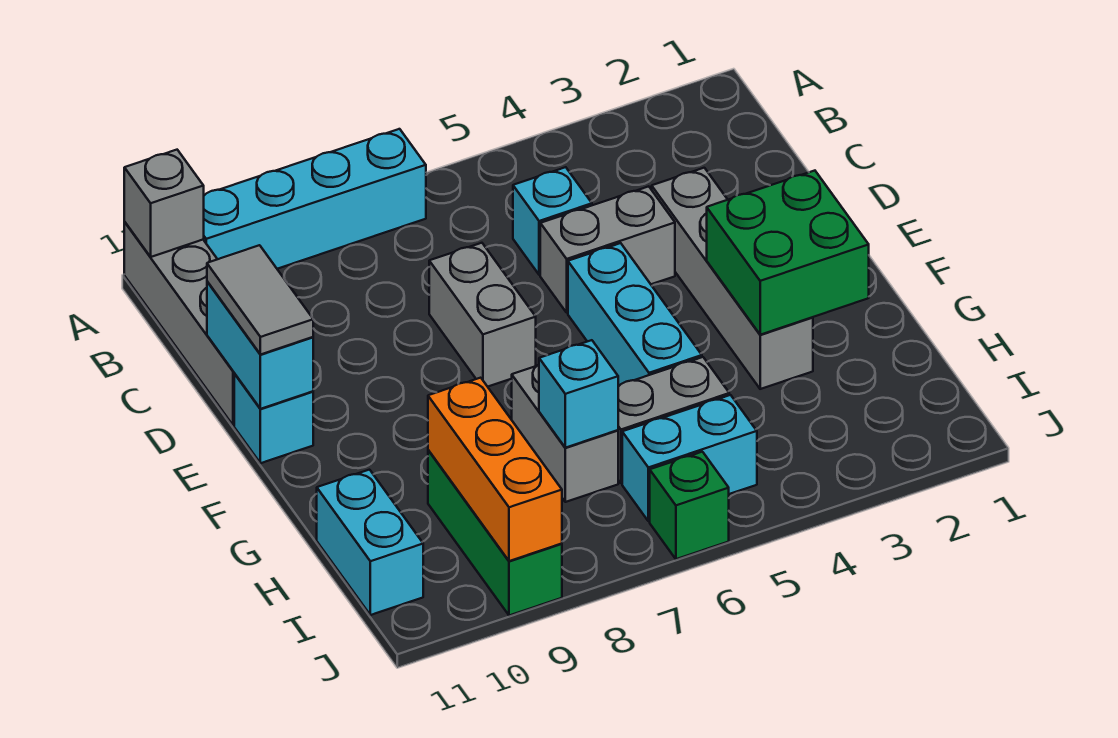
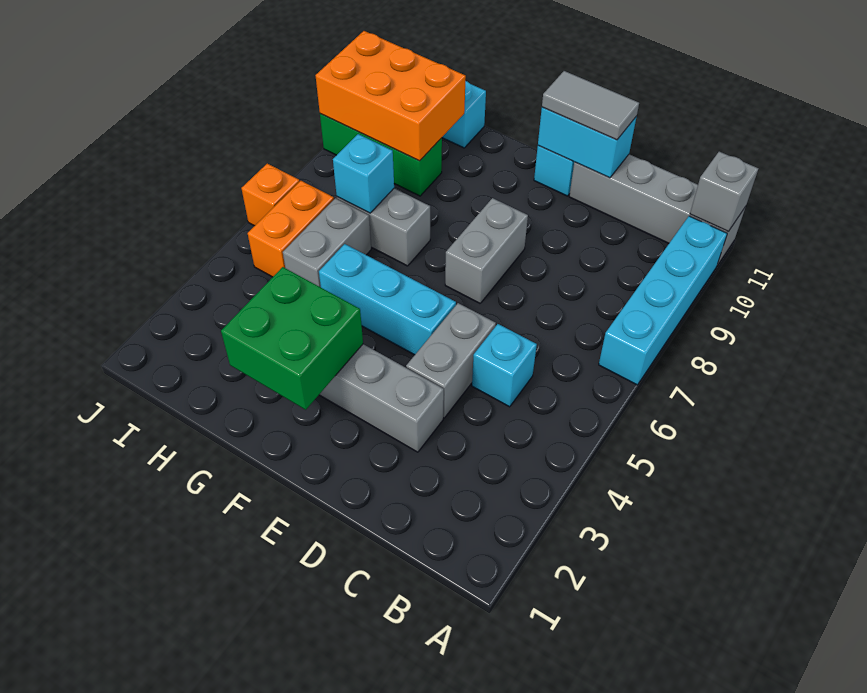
grey 1x2 brick [429,243,536,387] -> grey 1x2 brick turned to [445,198,528,303]
orange 1x3 brick [428,378,562,561] -> orange 2x3 brick [315,31,466,161]
cyan 1x2 brick [622,395,757,521] -> orange 1x2 brick [248,181,334,277]
green 1x1 brick [650,452,729,559] -> orange 1x1 brick [241,164,299,226]

